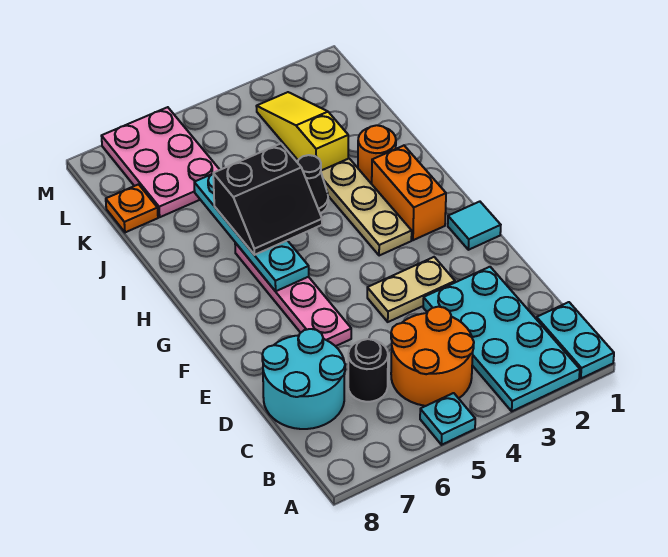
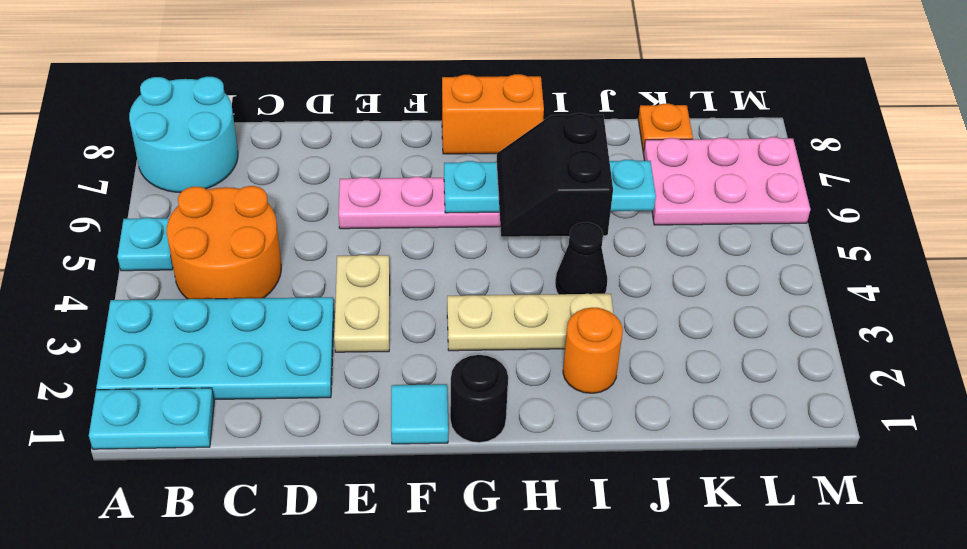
black 1x1 round brick [348,339,388,402] -> black 1x1 round brick moved to [450,355,508,443]
cyan 2x2 round brick [262,329,345,429] -> cyan 2x2 round brick moved to [129,77,238,192]
orange 1x2 brick [372,145,446,240] -> orange 1x2 brick moved to [442,74,544,154]
yellow 1x3 slope [256,92,348,171] -> none

